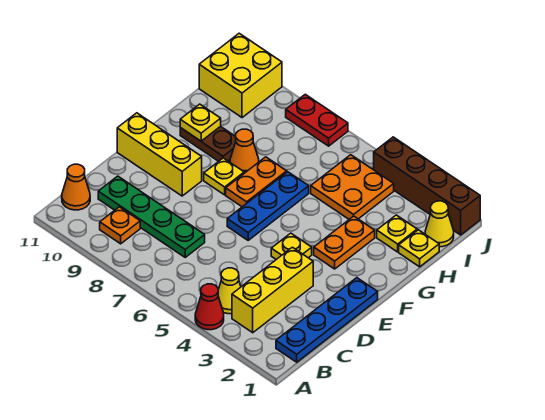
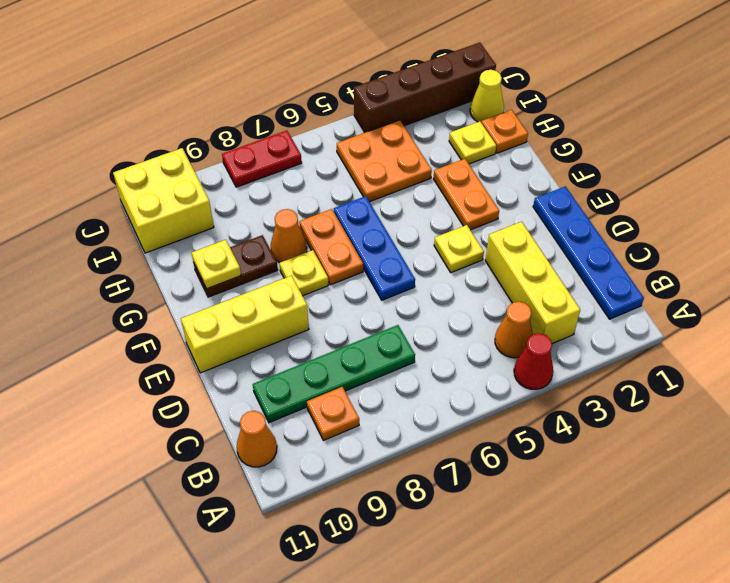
yellow 1x1 cone [218,268,241,314] -> orange 1x1 cone [495,302,533,358]
yellow 1x1 plate [399,230,439,267] -> orange 1x1 plate [481,110,528,153]

